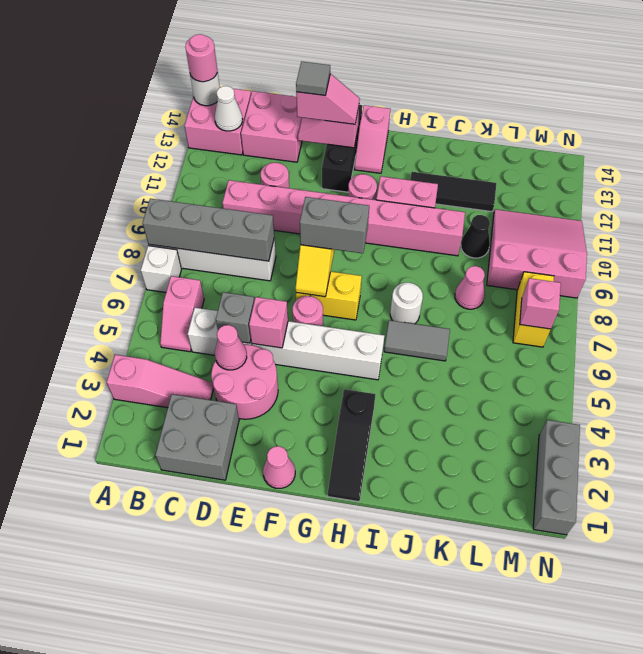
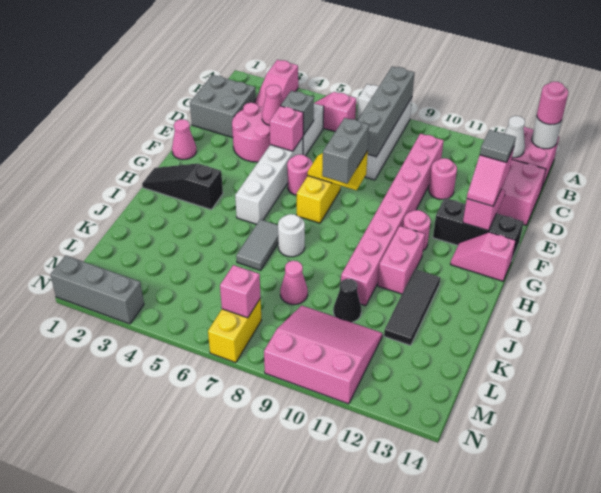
pink 3x3 slope [487,209,587,298] -> pink 3x3 slope turned to [264,305,382,404]
yellow 1x2 brick [513,272,554,347] -> yellow 1x2 brick turned to [208,298,261,363]

